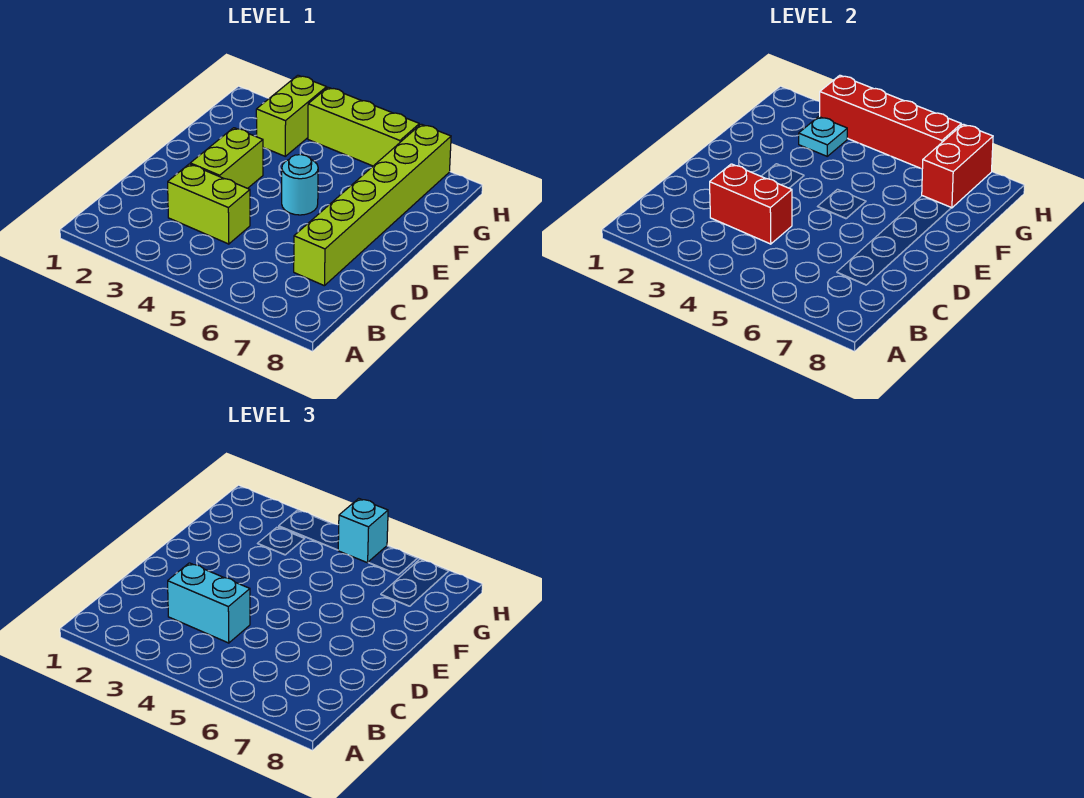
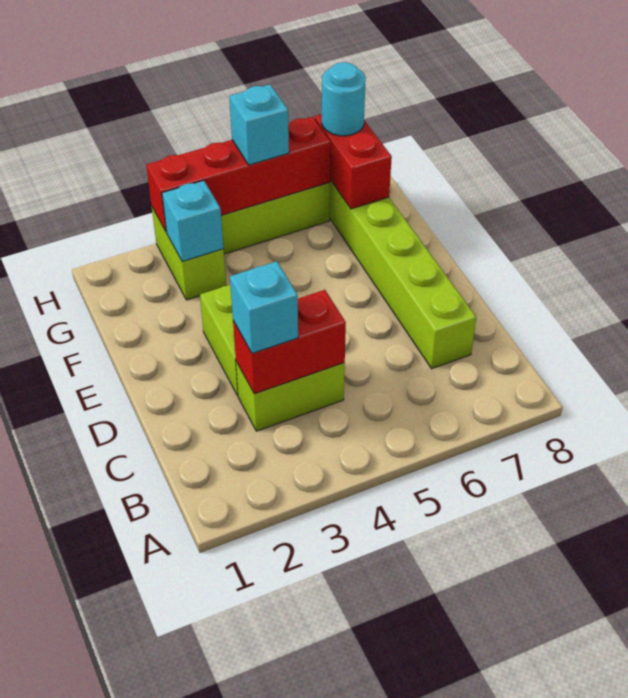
cyan 1x2 brick [168,563,250,643] -> cyan 1x1 brick [230,261,298,353]
cyan 1x1 round brick [282,155,318,215] -> cyan 1x1 round brick moved to [322,62,366,136]
cyan 1x1 plate [799,117,848,156] -> cyan 1x1 brick [162,180,223,262]

